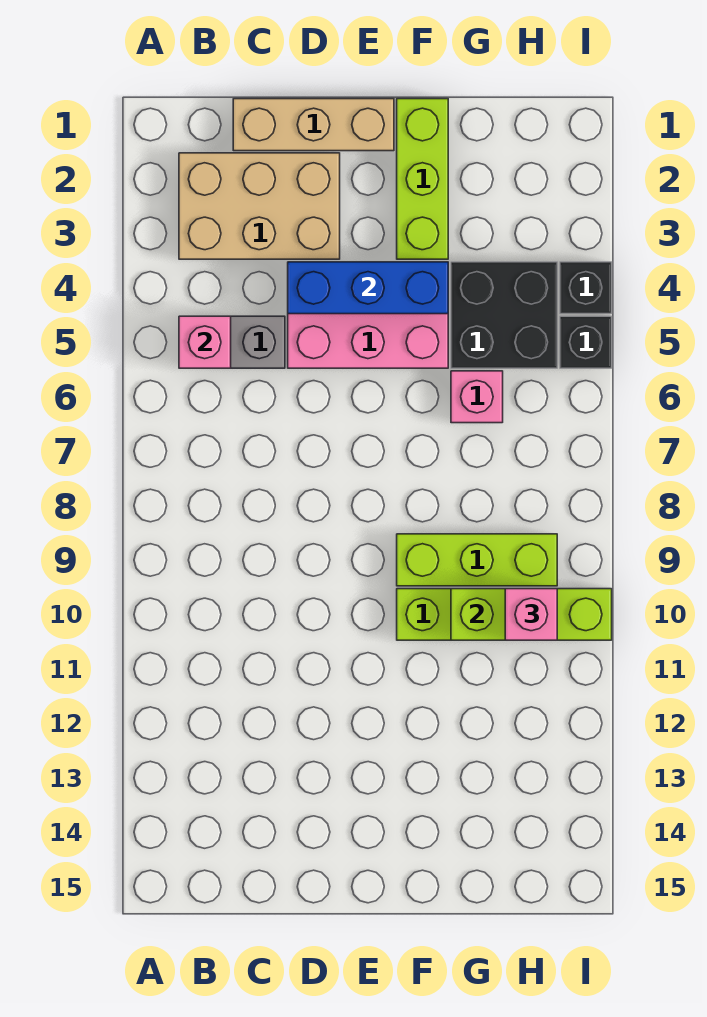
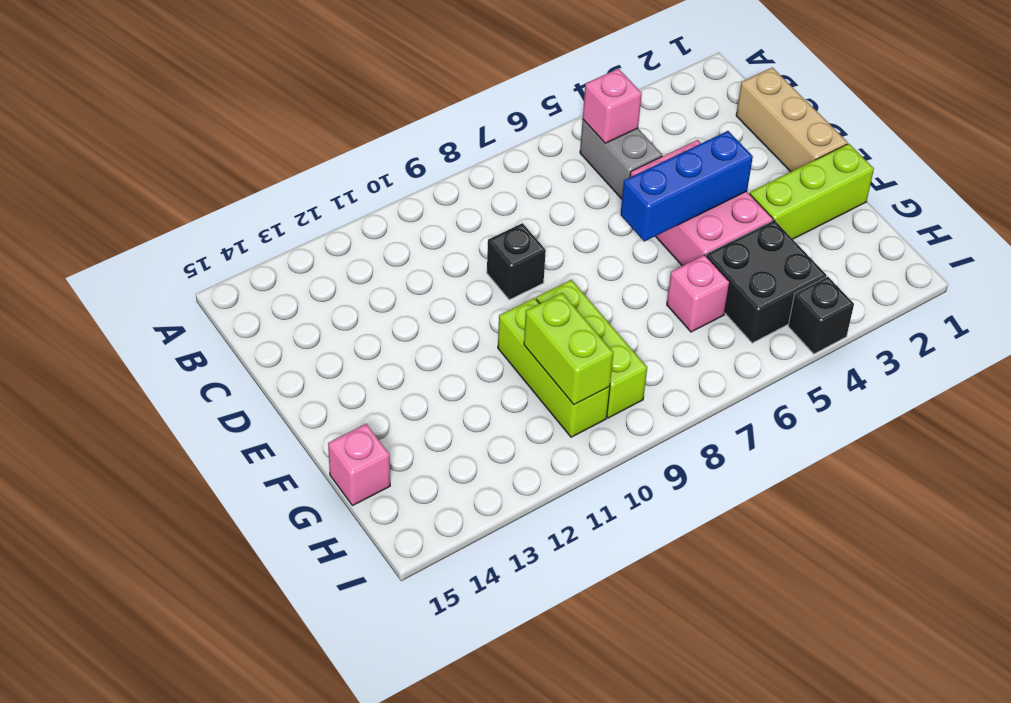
tan 2x3 brick [179,153,340,259] -> none
blue 1x3 brick [288,262,448,314] -> blue 1x3 brick turned to [620,131,753,241]
lime 1x4 brick [397,589,612,640] -> lime 1x3 brick [498,298,610,437]
pink 1x1 brick [505,589,557,640] -> pink 1x1 brick moved to [328,424,390,506]
black 1x1 brick [560,316,612,368] -> black 1x1 brick moved to [487,223,546,300]

